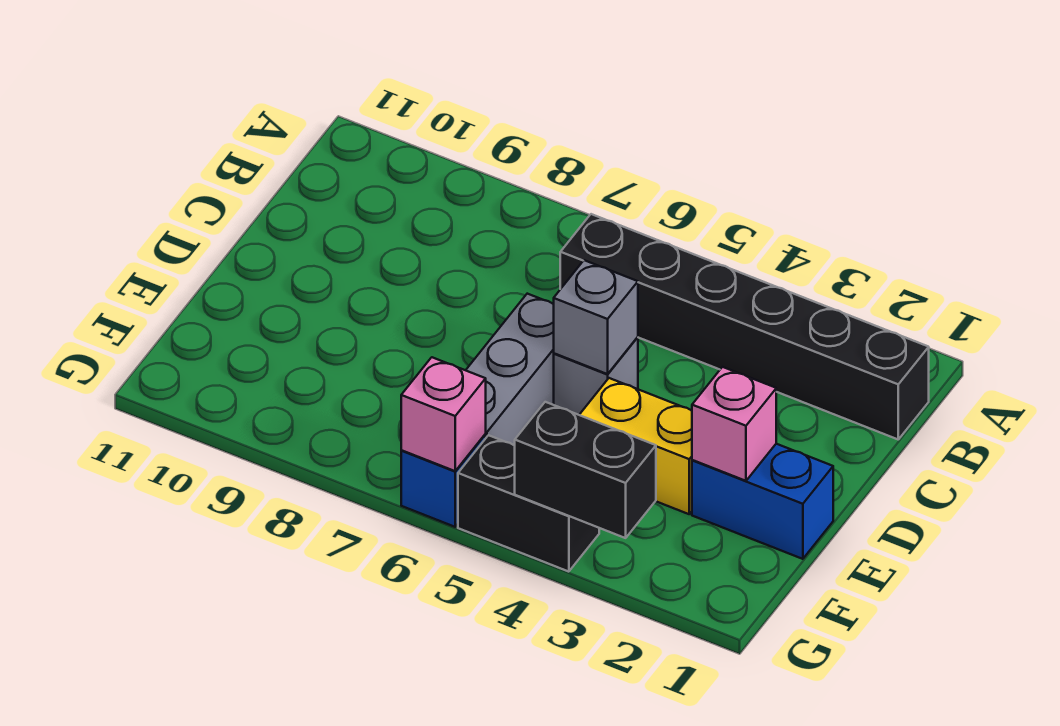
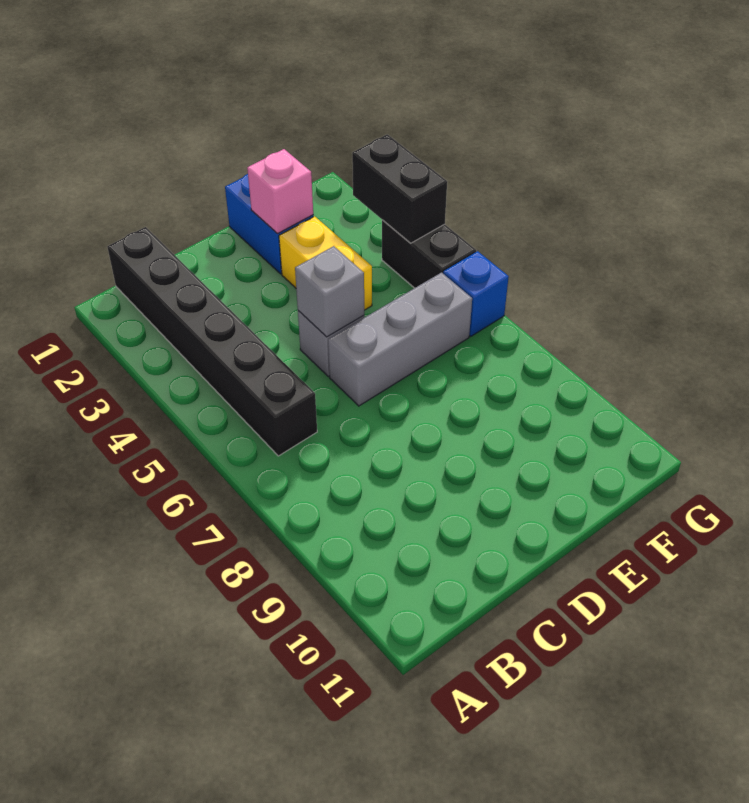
pink 1x1 brick [401,357,486,471] -> none

